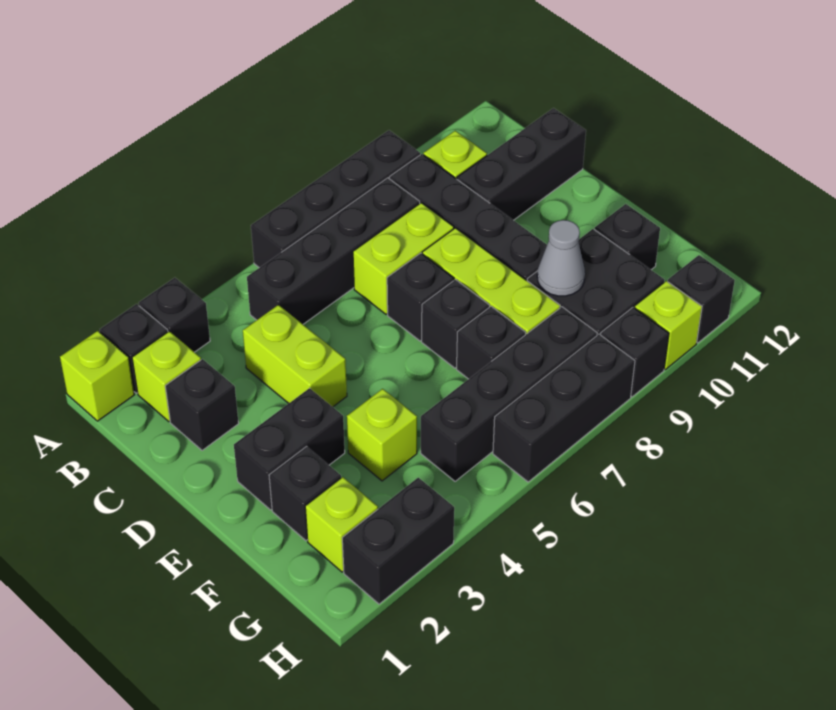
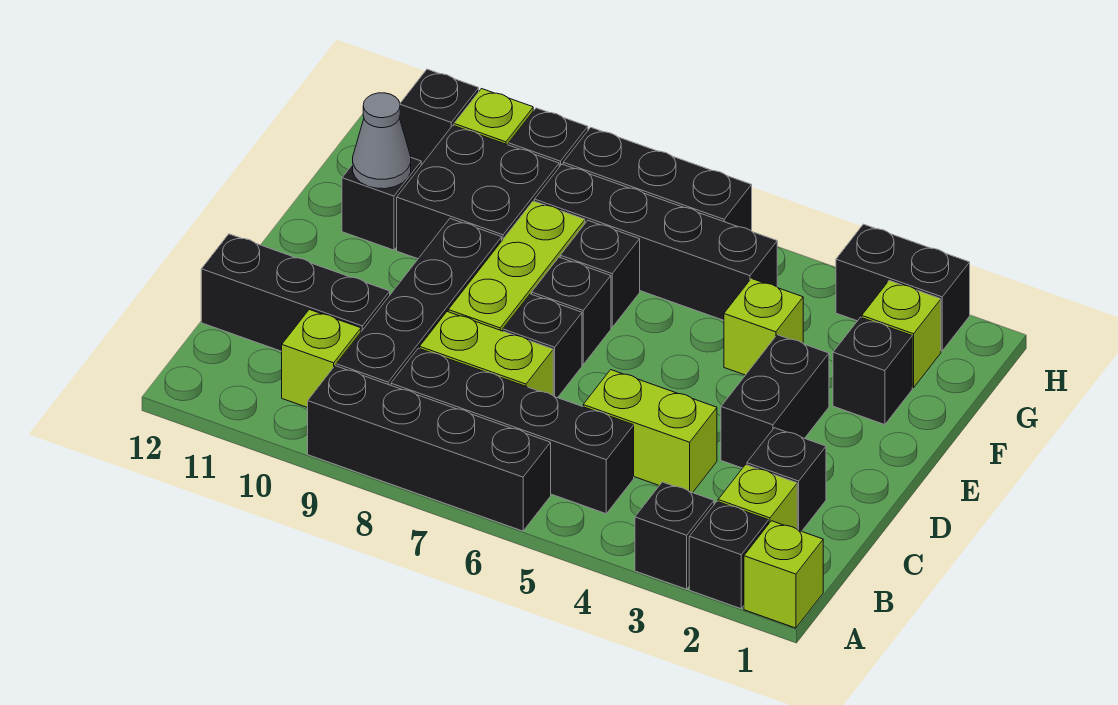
lime 1x2 brick [243,305,347,407] -> lime 1x2 brick turned to [583,370,717,493]
black 1x2 brick [234,388,345,510] -> black 1x2 brick turned to [721,335,829,468]
grey 1x1 cone [537,220,585,296] -> grey 1x1 cone moved to [353,93,411,189]

